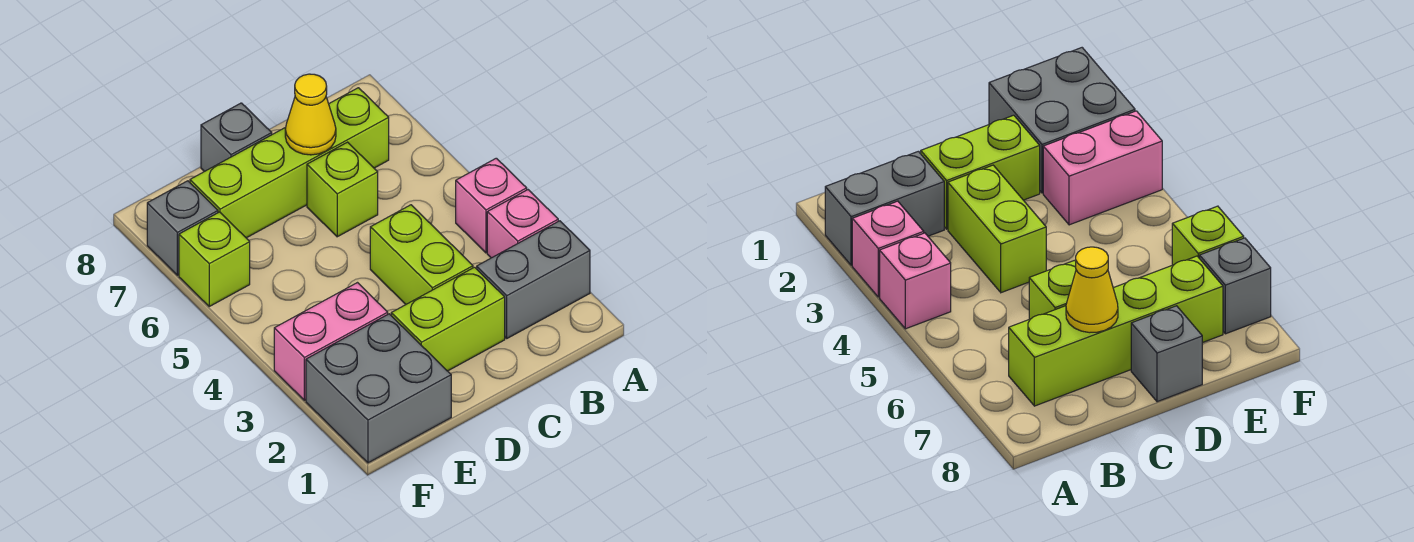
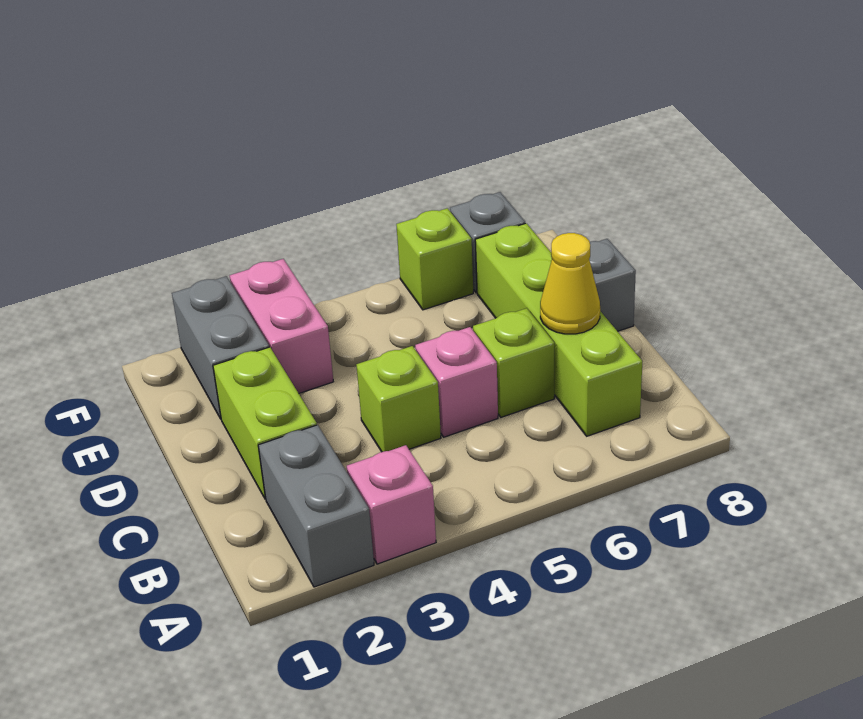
pink 1x1 brick [456,158,527,253] -> pink 1x1 brick moved to [415,327,498,437]
lime 1x2 brick [370,205,473,304] -> lime 1x1 brick [356,346,441,452]
grey 2x2 brick [306,314,451,463] -> grey 1x2 brick [172,276,269,419]

